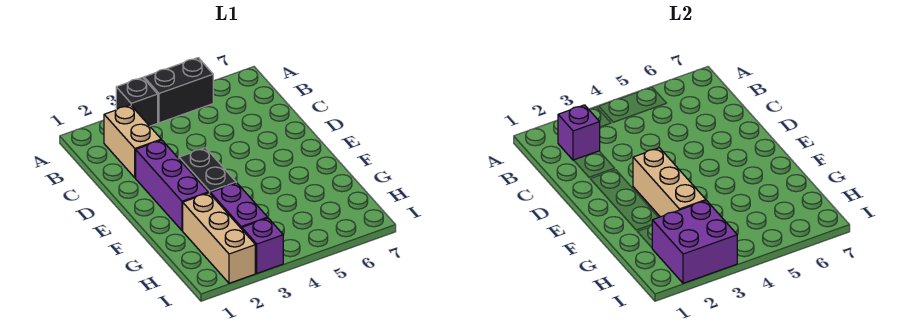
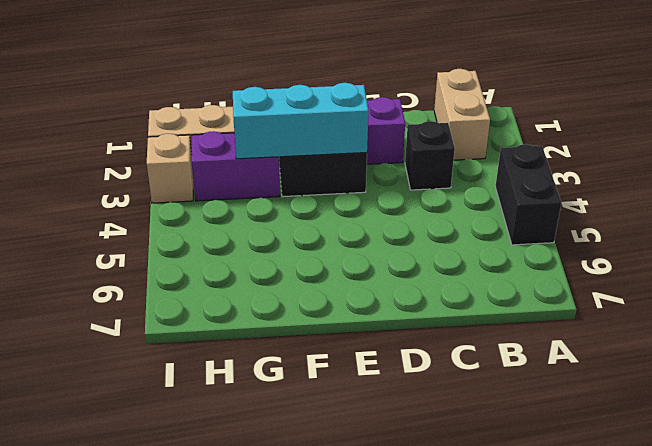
black 1x1 brick [116,77,158,126] -> black 1x1 brick moved to [405,121,455,190]
tan 1x2 brick [104,105,161,178] -> tan 1x2 brick turned to [434,69,490,160]
purple 1x1 brick [558,105,600,160] -> none
tan 1x3 brick [633,148,706,217] -> cyan 1x3 brick [233,83,368,159]
purple 2x2 brick [652,201,737,283] -> none
purple 1x1 brick [242,218,283,273] -> tan 1x1 brick [147,134,193,203]

